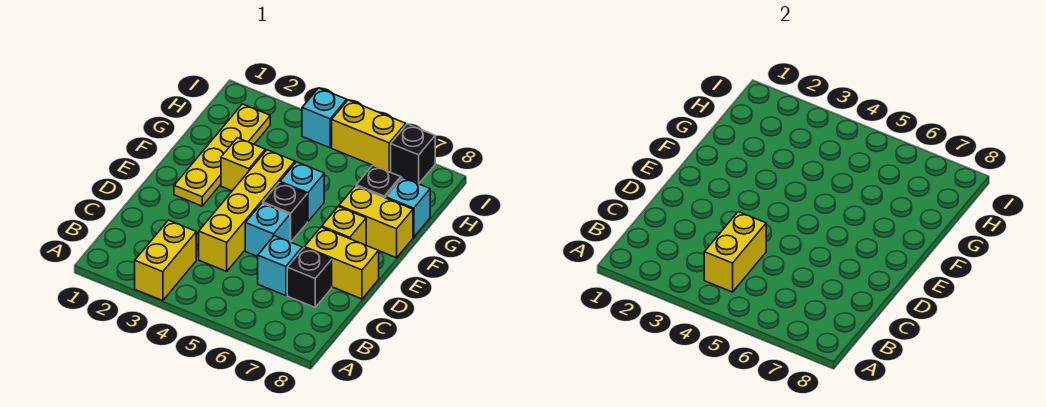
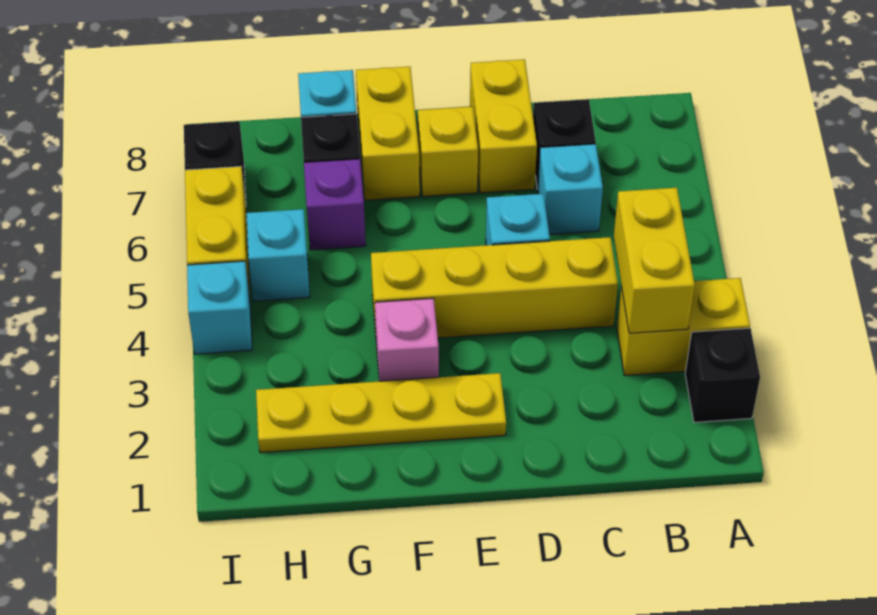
yellow 1x2 brick [704,212,766,292] -> yellow 1x2 brick turned to [614,188,695,333]
black 1x1 brick [263,182,307,242] -> black 1x1 brick moved to [685,328,760,422]
yellow 1x1 brick [221,138,265,191] -> pink 1x1 brick [375,298,439,381]
cyan 1x1 brick [280,162,324,222] -> cyan 1x1 brick moved to [246,209,310,301]
none -> purple 1x1 brick [304,159,366,250]

